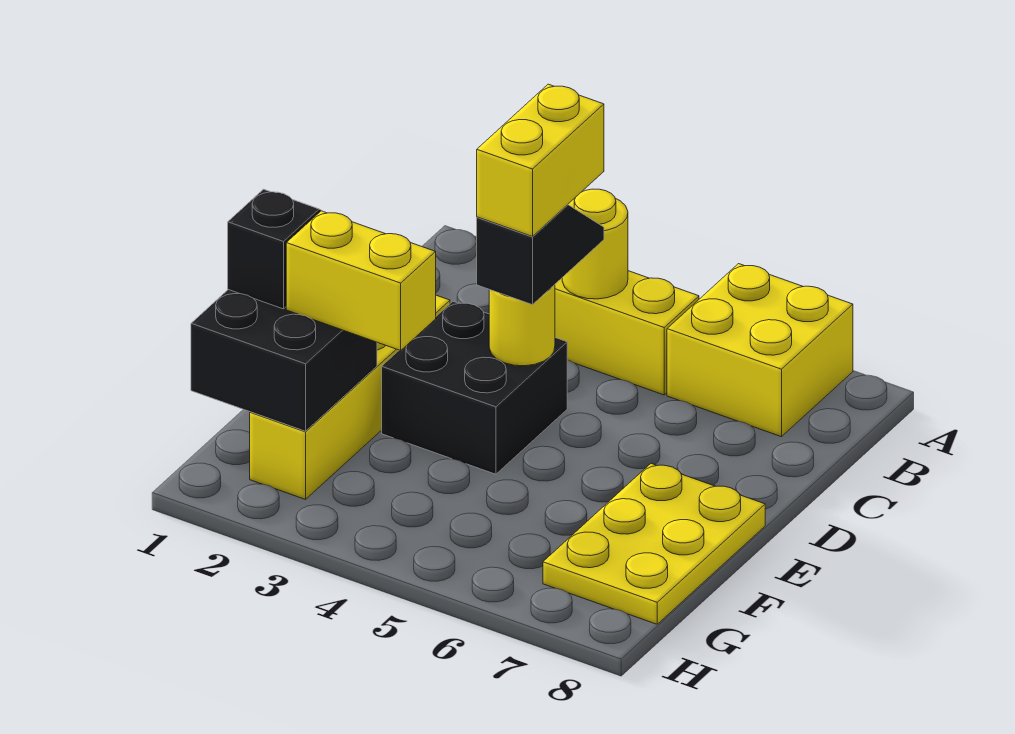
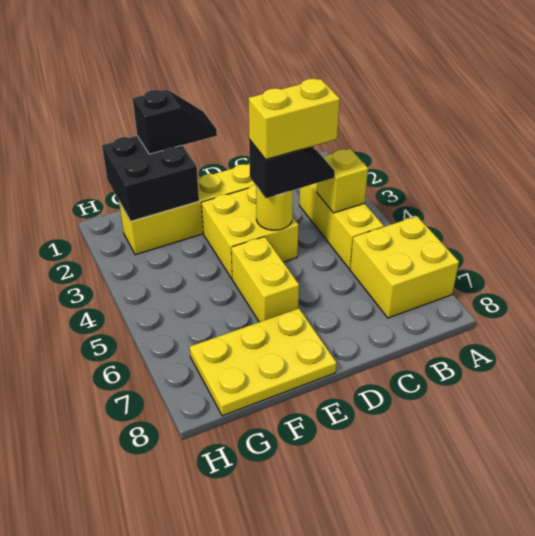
yellow 1x1 round brick [562,189,628,299] -> yellow 1x1 brick [317,149,368,213]
black 2x2 brick [382,301,567,474] -> yellow 2x2 brick [202,185,299,278]
yellow 1x2 brick [286,211,436,351] -> yellow 1x2 brick moved to [231,237,299,322]

